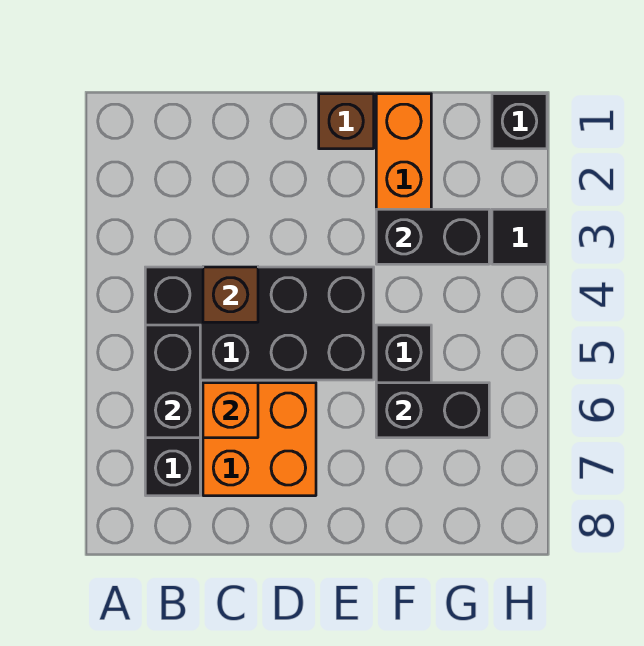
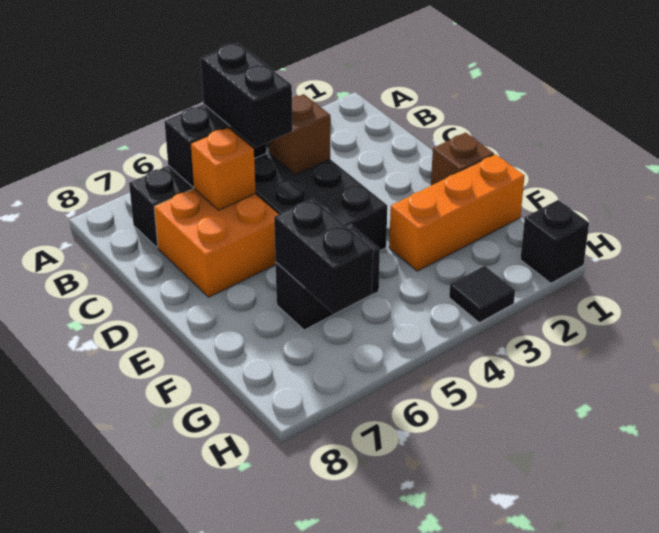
black 1x2 brick [376,209,489,264] -> black 1x2 brick moved to [201,43,293,147]

